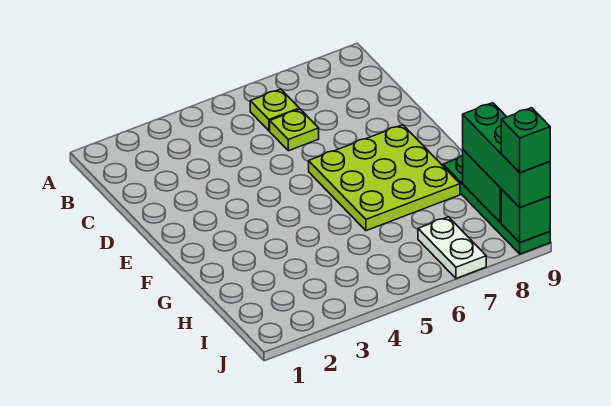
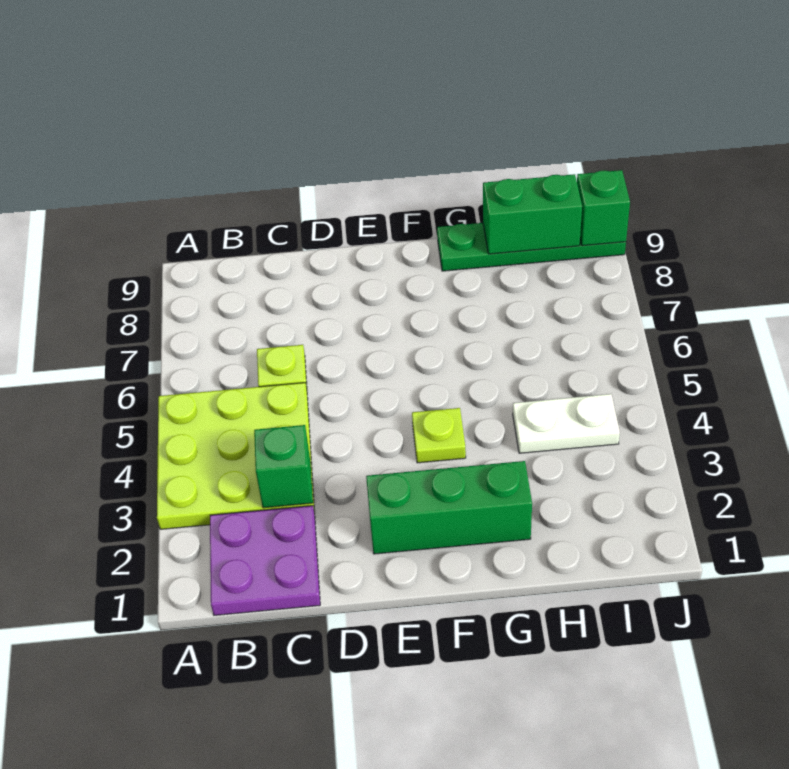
none -> purple 2x2 plate [210,506,320,615]
lime 1x1 plate [250,89,299,131] -> lime 1x1 plate moved to [412,408,466,463]
lime 3x3 plate [309,125,460,231] -> lime 3x3 plate moved to [157,383,315,529]
green 1x3 brick [463,103,550,207] -> green 1x3 brick moved to [366,461,532,554]
white 1x2 plate [418,217,486,278] -> white 1x2 plate moved to [513,394,620,453]
green 1x1 brick [501,108,550,173] -> green 1x1 brick moved to [254,425,313,508]

